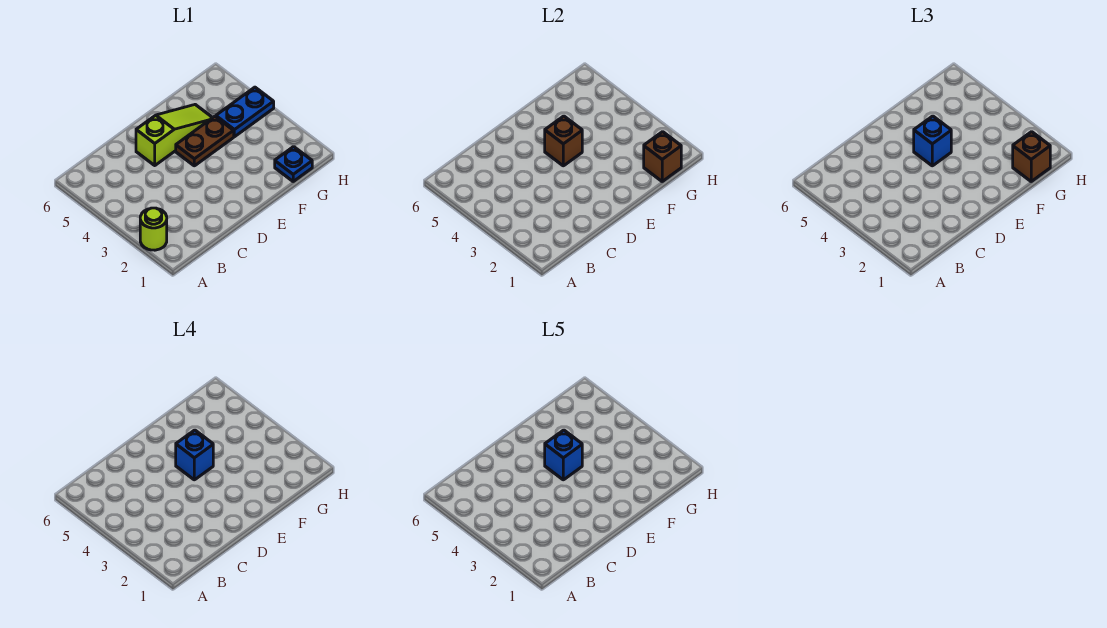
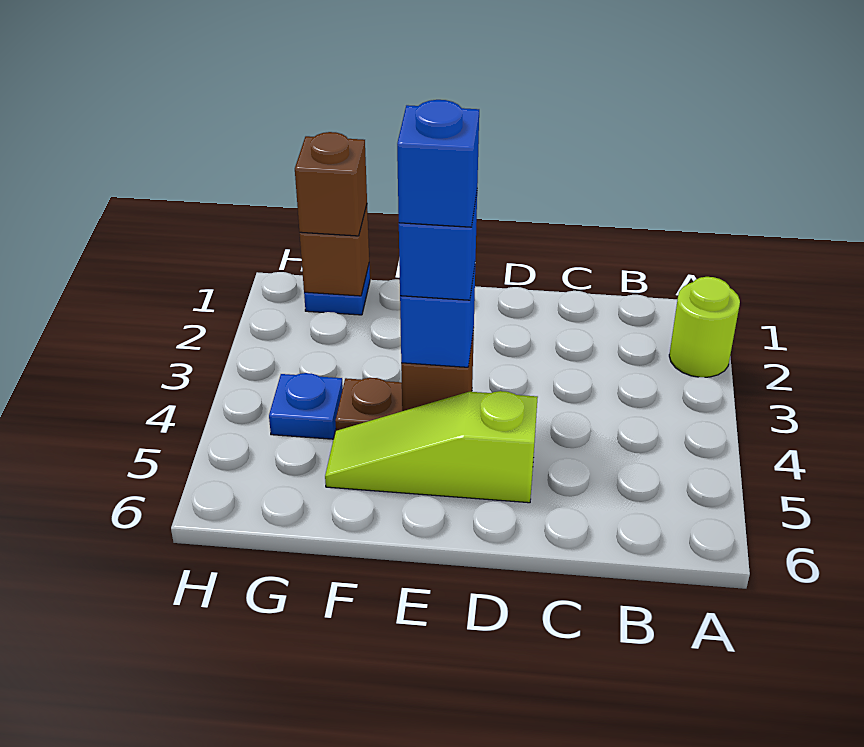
blue 1x2 plate [216,87,274,137] -> blue 1x1 plate [269,373,343,439]

